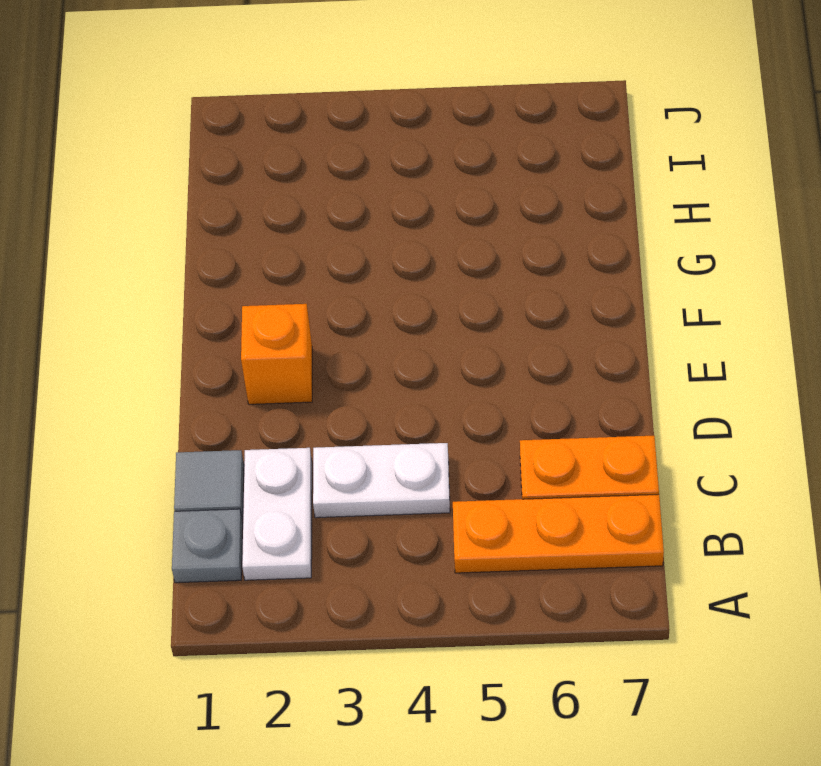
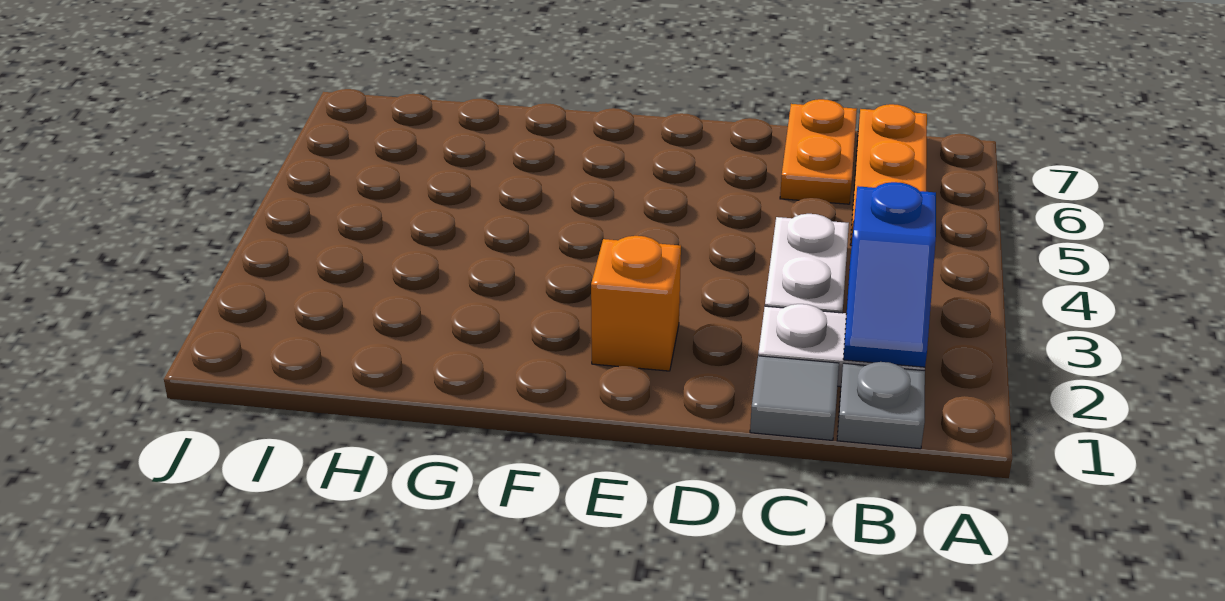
none -> blue 1x2 slope [843,182,936,367]

